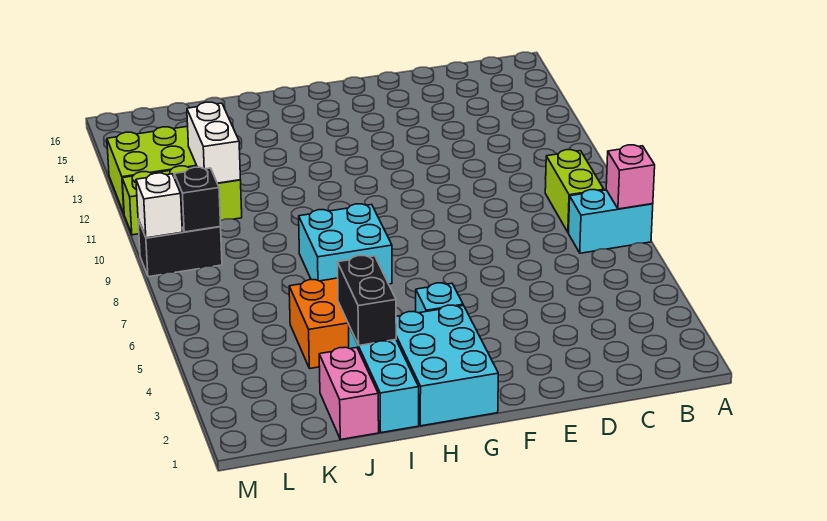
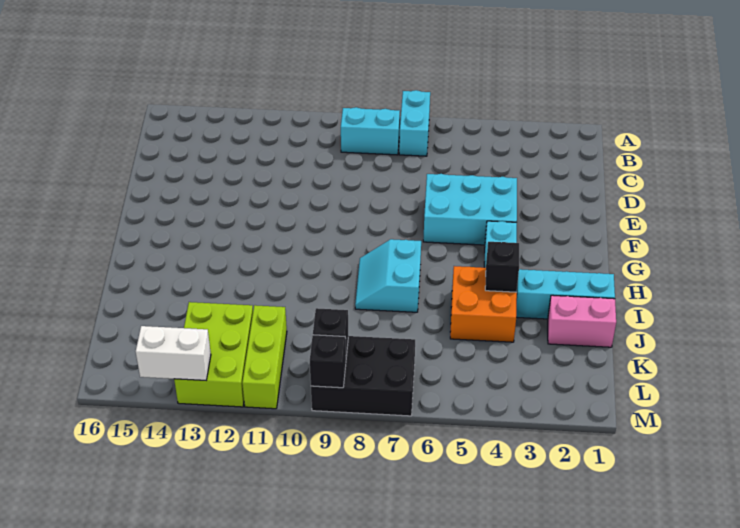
pink 1x1 brick [606,145,655,209] -> none
lime 1x2 brick [545,150,604,233] -> cyan 1x2 brick [341,107,400,155]
cyan 2x3 brick [396,305,498,426] -> cyan 2x3 brick moved to [423,174,517,245]
cyan 2x2 brick [299,204,392,284] -> cyan 2x2 slope [355,239,421,312]
black 1x2 brick [338,256,396,345] -> black 1x1 brick [485,242,519,292]
white 1x2 brick [187,102,240,183] -> white 1x2 brick moved to [136,326,211,380]
black 1x2 brick [138,219,222,277] -> black 2x3 brick [311,336,415,416]
white 1x1 brick [136,173,182,238] -> black 1x1 brick [310,335,346,388]

